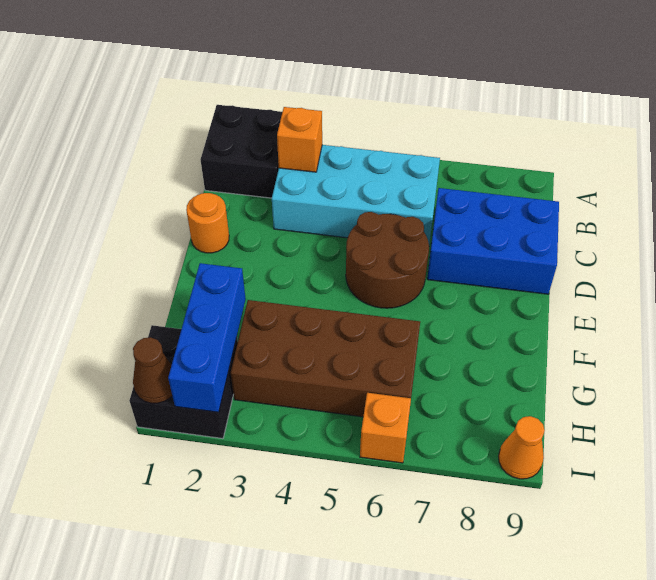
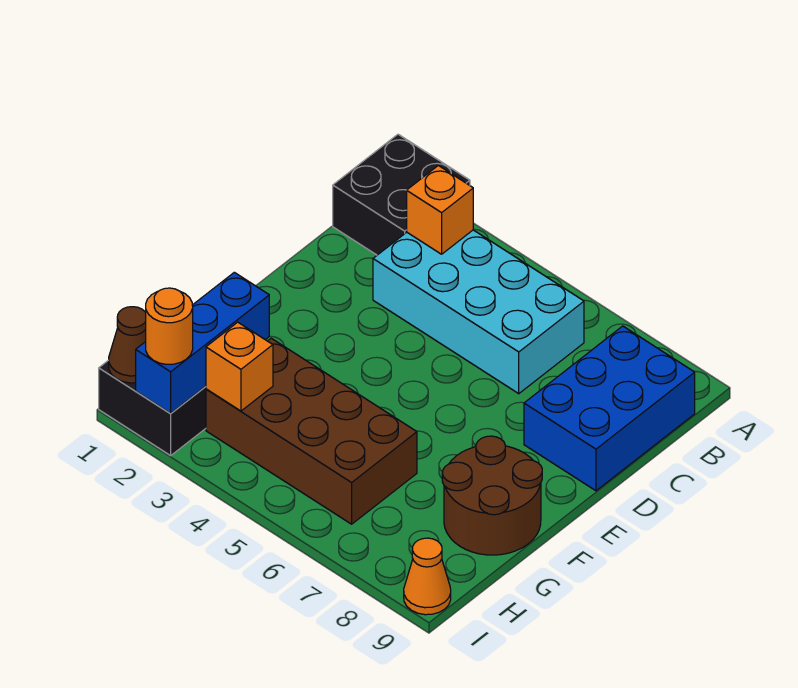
blue 2x3 brick [427,188,559,294] -> blue 2x3 brick turned to [524,326,695,491]
orange 1x1 round brick [186,193,229,253] -> orange 1x1 round brick moved to [146,288,193,364]
brown 2x2 round brick [346,212,429,308] -> brown 2x2 round brick moved to [442,436,542,555]
orange 1x1 brick [360,393,411,463] -> orange 1x1 brick moved to [206,322,273,411]

